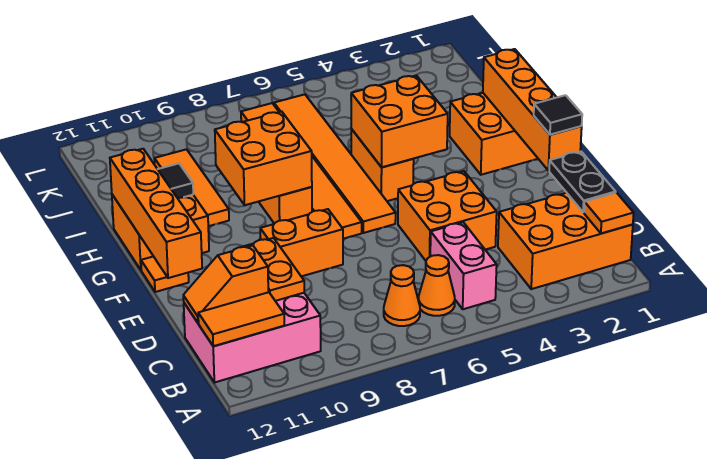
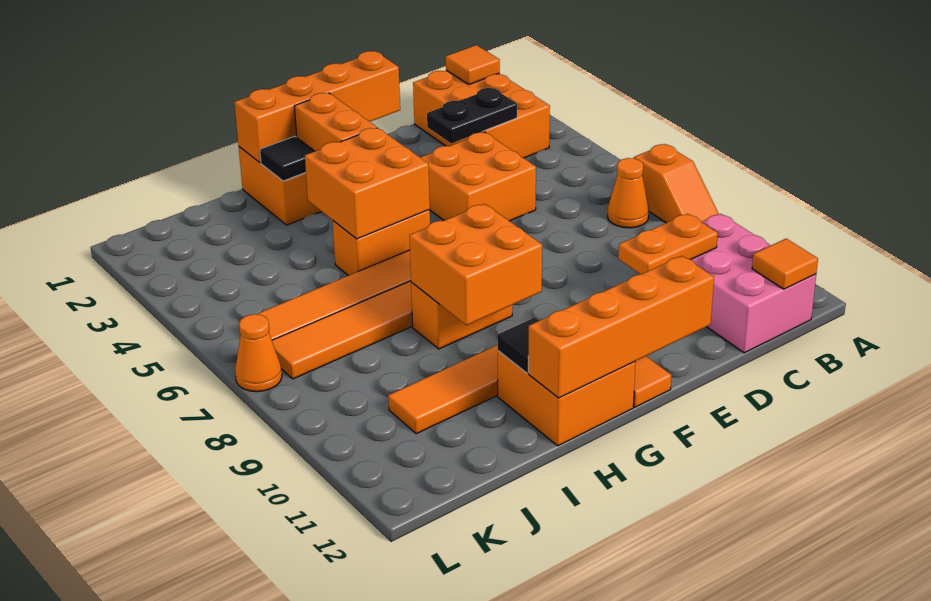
pink 1x2 brick [430,222,497,309] -> none
orange 1x1 cone [418,255,455,316] -> orange 1x1 cone moved to [235,314,282,392]
orange 1x2 tile [198,292,284,346] -> orange 1x1 tile [752,239,818,289]
black 1x2 plate [549,151,616,212] -> black 1x2 plate moved to [427,88,517,143]
orange 1x2 slope [183,245,268,323] -> orange 1x2 slope moved to [634,144,719,223]
black 1x1 tile [534,95,582,135] -> black 1x1 tile moved to [260,136,315,181]
orange 1x2 brick [260,209,343,276] -> orange 1x2 brick moved to [294,93,377,151]

